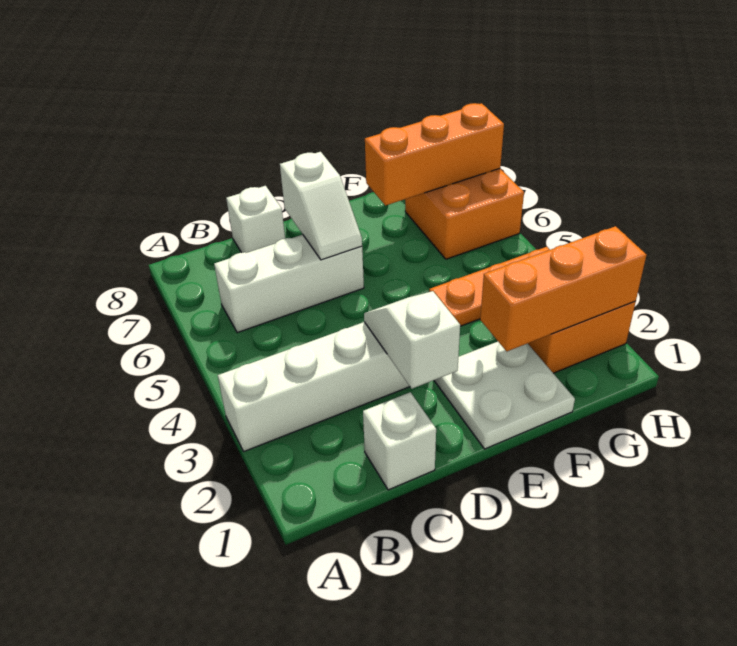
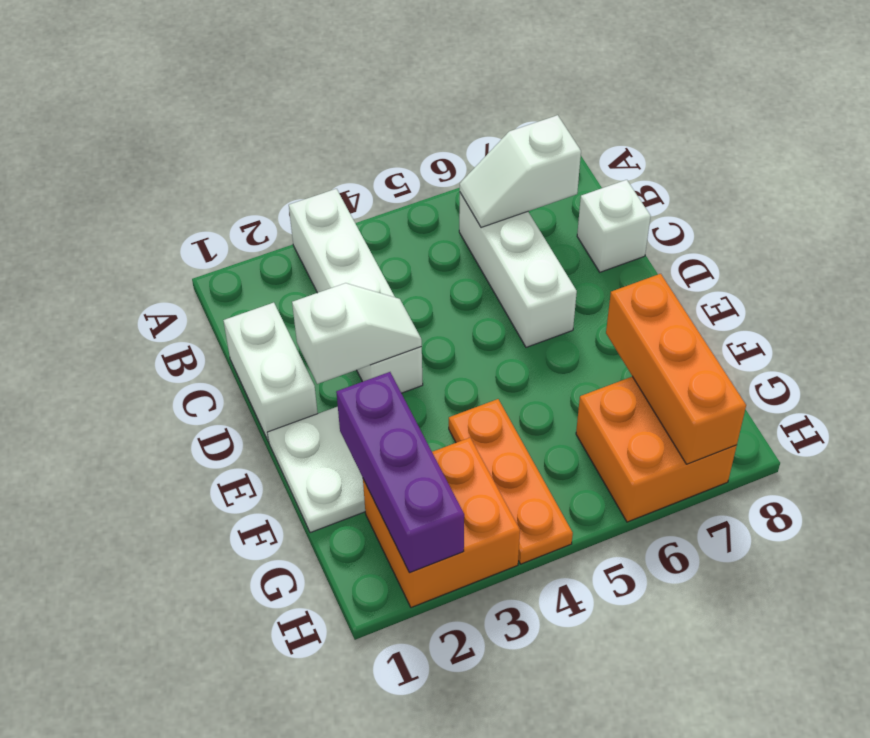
white 1x1 brick [363,392,436,490] -> white 1x2 brick [223,303,318,442]
white 1x2 slope [280,152,362,260] -> white 1x2 slope moved to [460,115,581,228]
orange 1x3 brick [480,226,646,351] -> purple 1x3 brick [336,372,464,573]

